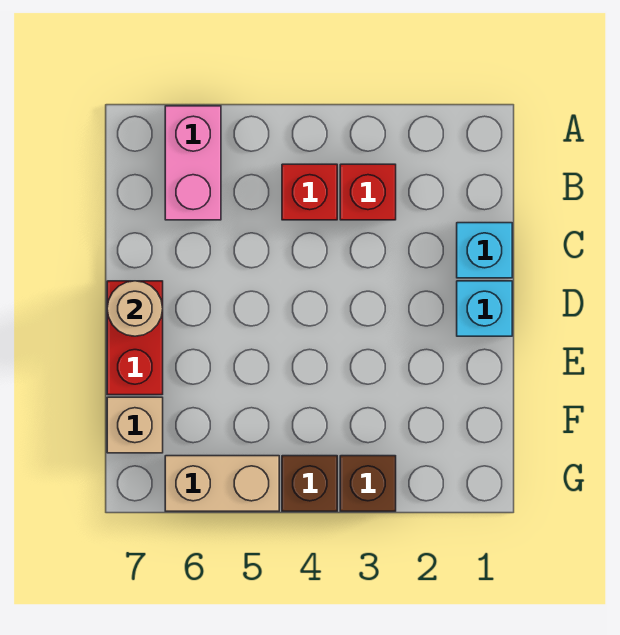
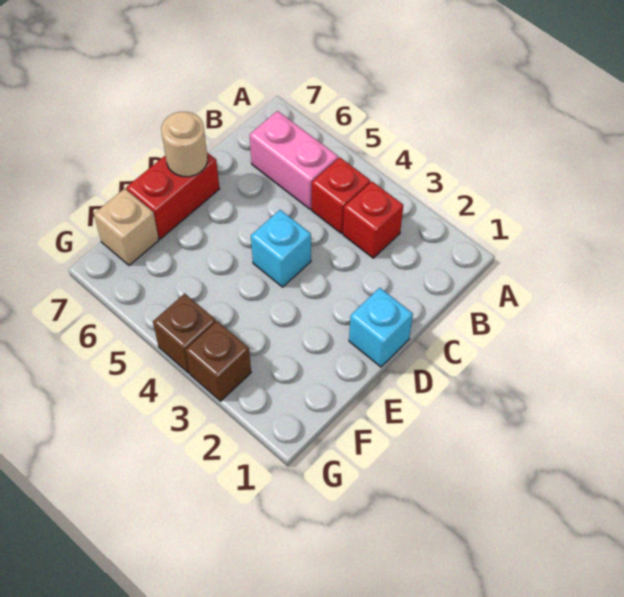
pink 1x2 brick [165,106,221,220] -> pink 1x2 brick turned to [249,111,338,209]
cyan 1x1 brick [457,223,512,278] -> cyan 1x1 brick moved to [251,210,311,287]
tan 1x2 brick [165,456,279,511] -> none

